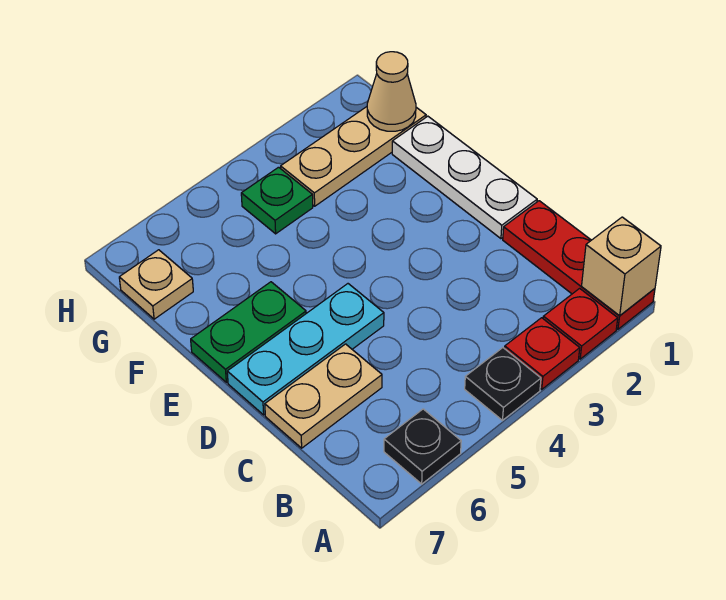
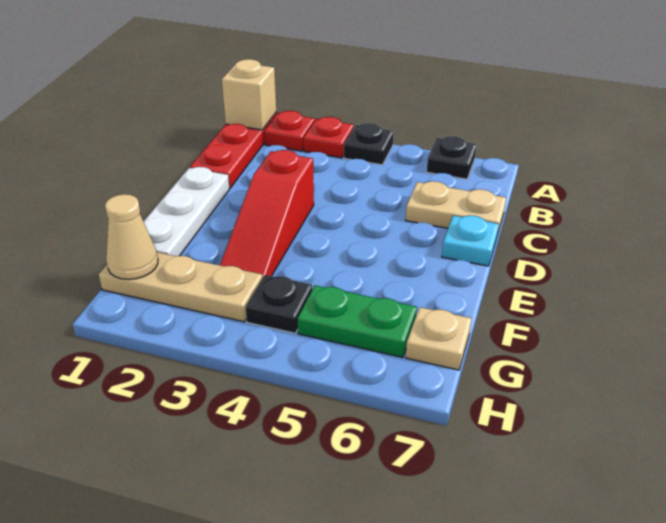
none -> red 1x3 slope [220,150,314,277]
cyan 1x3 plate [227,284,384,415] -> cyan 1x1 plate [442,215,499,266]
green 1x2 plate [191,282,306,382] -> green 1x2 plate moved to [298,285,417,357]
green 1x1 plate [241,167,313,234] -> black 1x1 plate [246,275,312,333]

